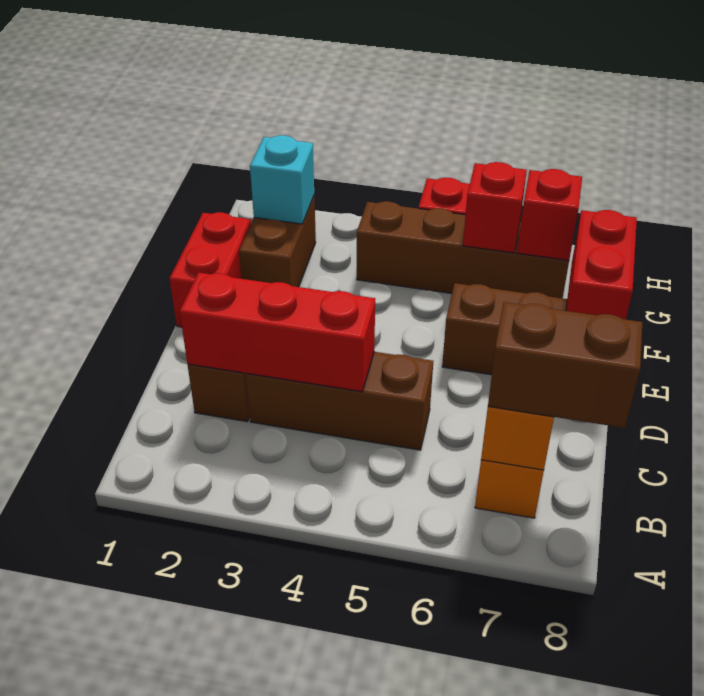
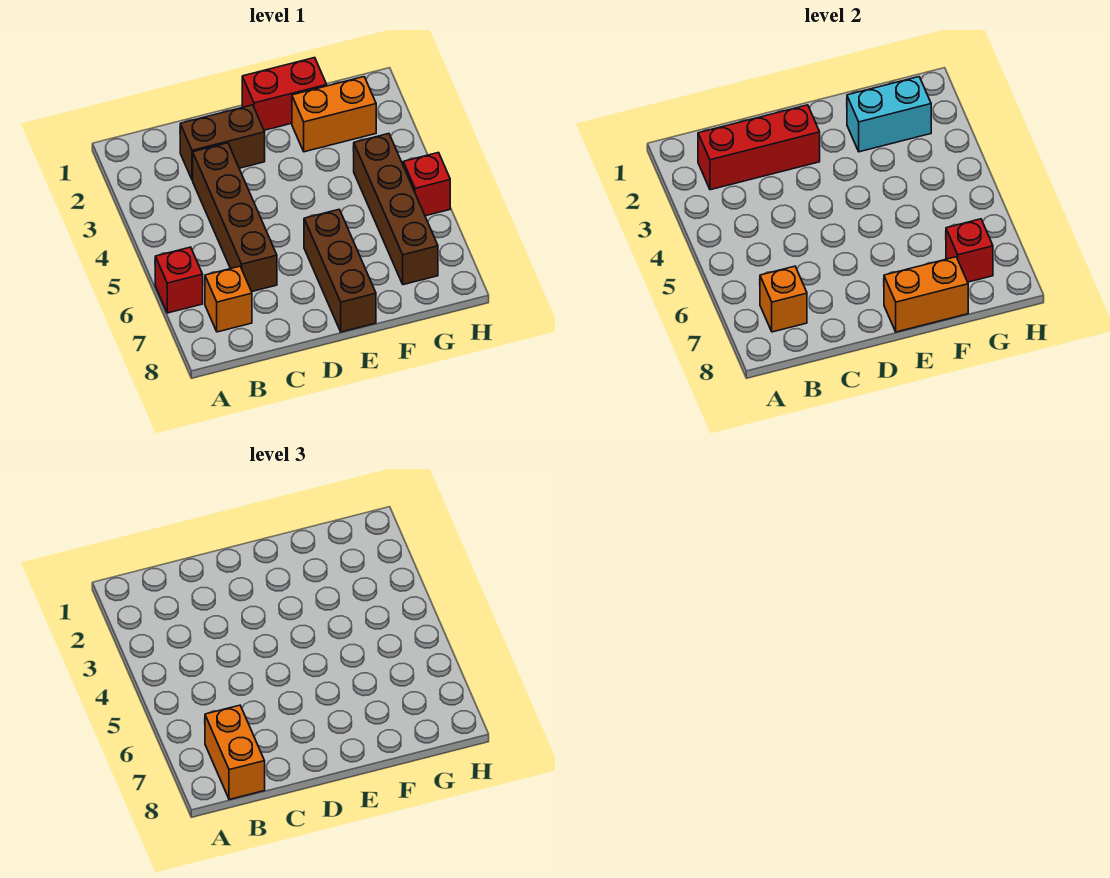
brown 1x2 brick [488,302,642,428] -> orange 1x2 brick [205,705,265,800]
red 1x3 brick [180,273,375,392] -> red 1x3 brick turned to [698,105,820,190]
brown 1x3 brick [246,352,433,450] -> brown 1x4 brick [193,143,277,292]
red 1x2 brick [566,210,637,320] -> orange 1x2 brick [884,257,968,332]
brown 1x2 brick [239,197,316,287] -> orange 1x2 brick [292,77,376,152]
cyan 1x1 brick [250,135,314,224] -> cyan 1x2 brick [847,77,931,152]
red 1x1 brick [463,162,527,253] -> red 1x1 brick moved to [155,247,203,313]

